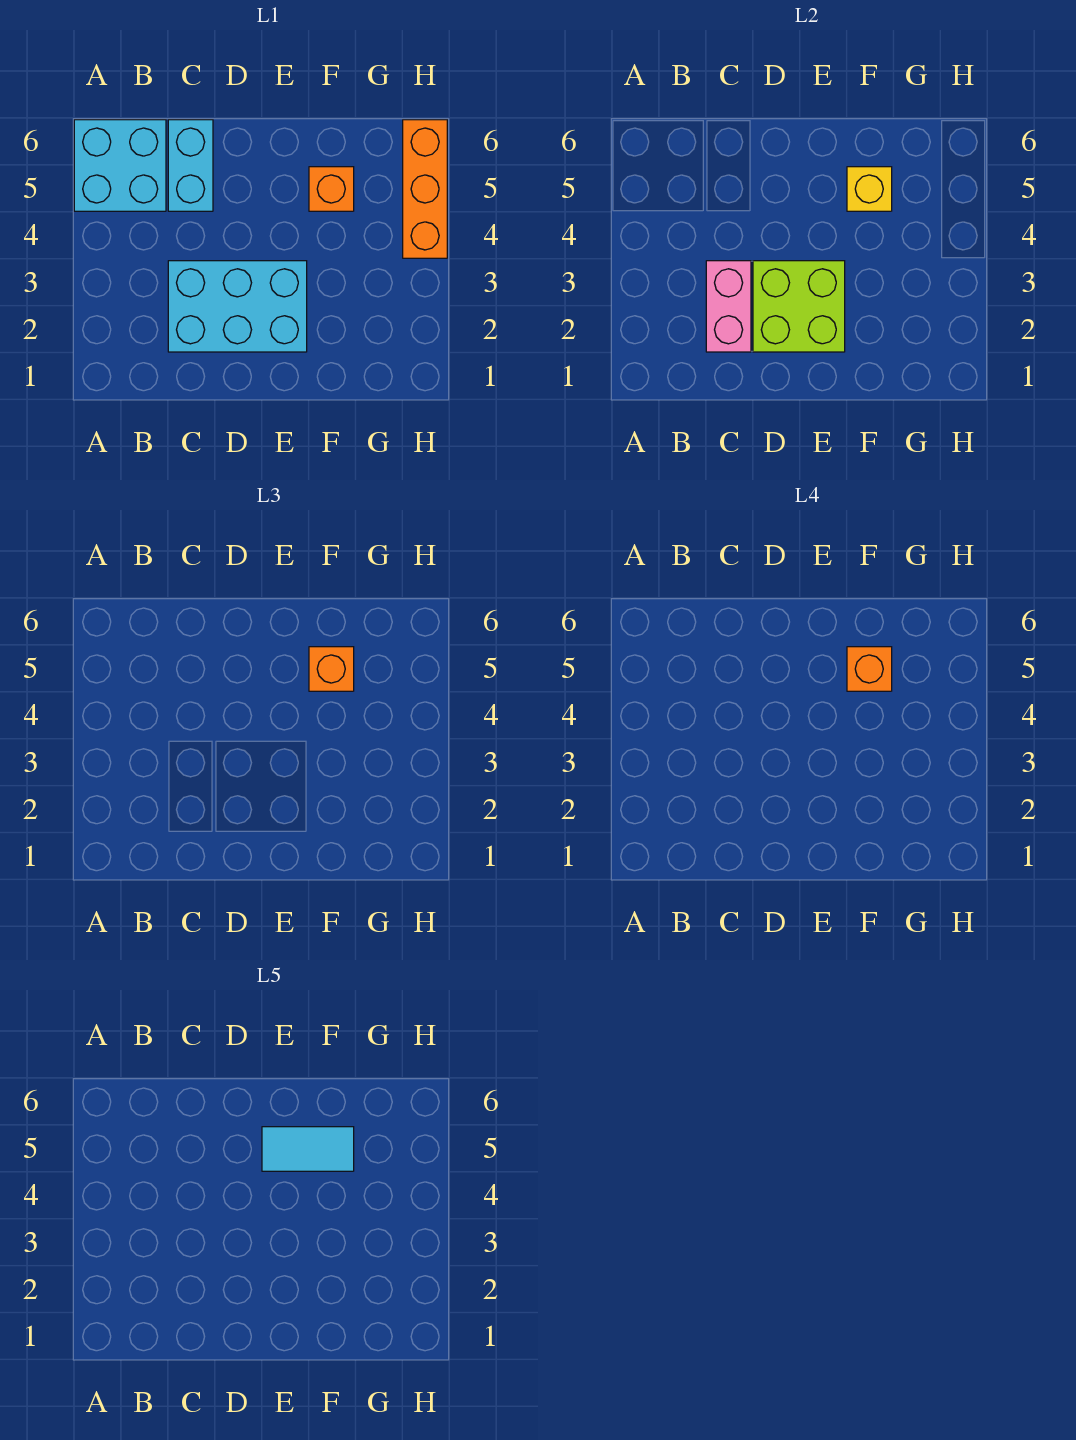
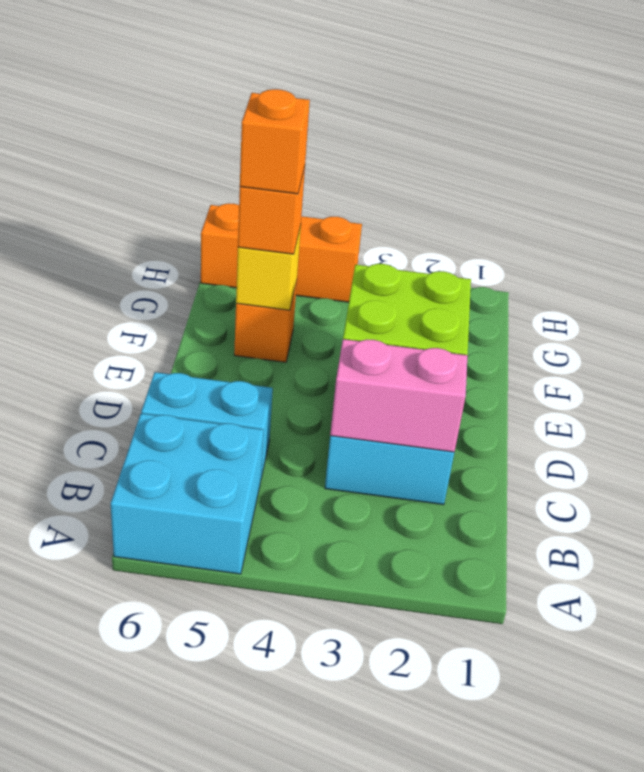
cyan 1x2 tile [262,1127,354,1171] -> none

